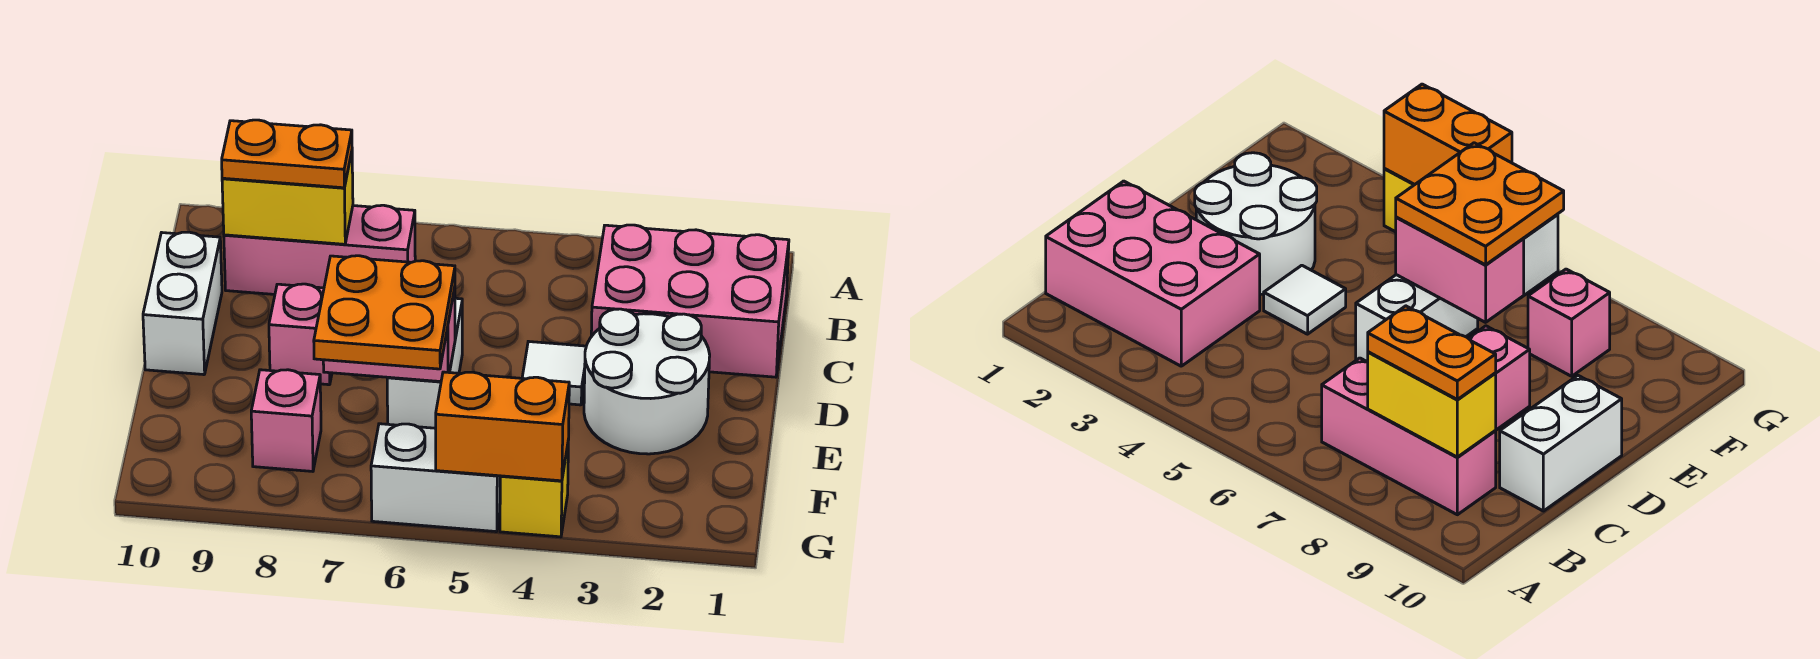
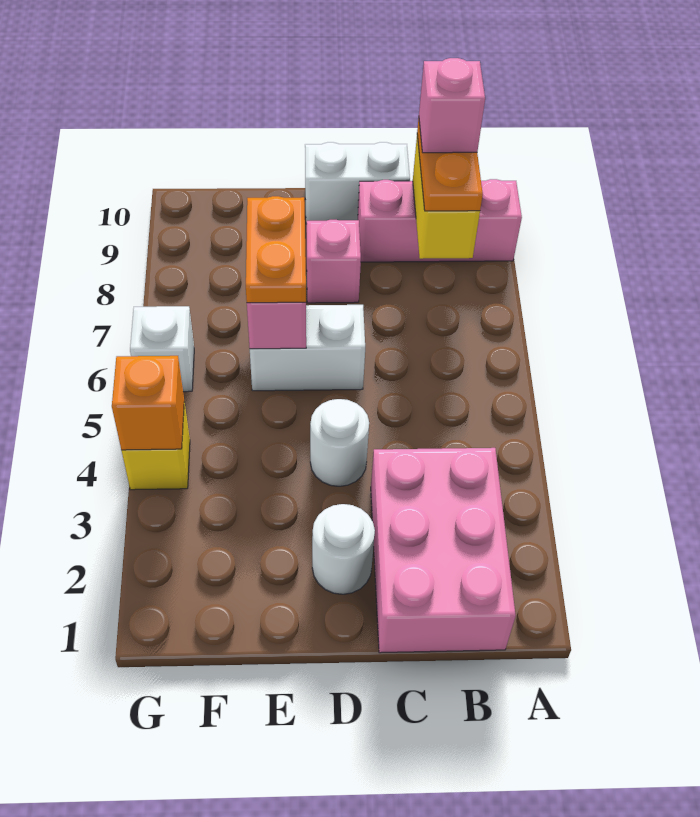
pink 1x3 brick [224,205,415,294] -> pink 1x3 brick turned to [358,179,522,262]
white 2x2 round brick [584,309,710,454] -> white 1x1 round brick [312,504,375,594]
white 1x1 tile [522,341,586,405] -> white 1x1 round brick [310,399,369,486]
orange 2x2 plate [314,256,455,369] -> orange 1x2 plate [246,196,306,303]
pink 1x1 brick [251,370,321,471] -> pink 1x1 brick moved to [419,58,485,153]
orange 1x2 brick [436,372,569,481] -> orange 1x1 brick [112,356,184,450]
white 1x2 brick [371,424,500,532] -> white 1x1 brick [130,306,194,392]

